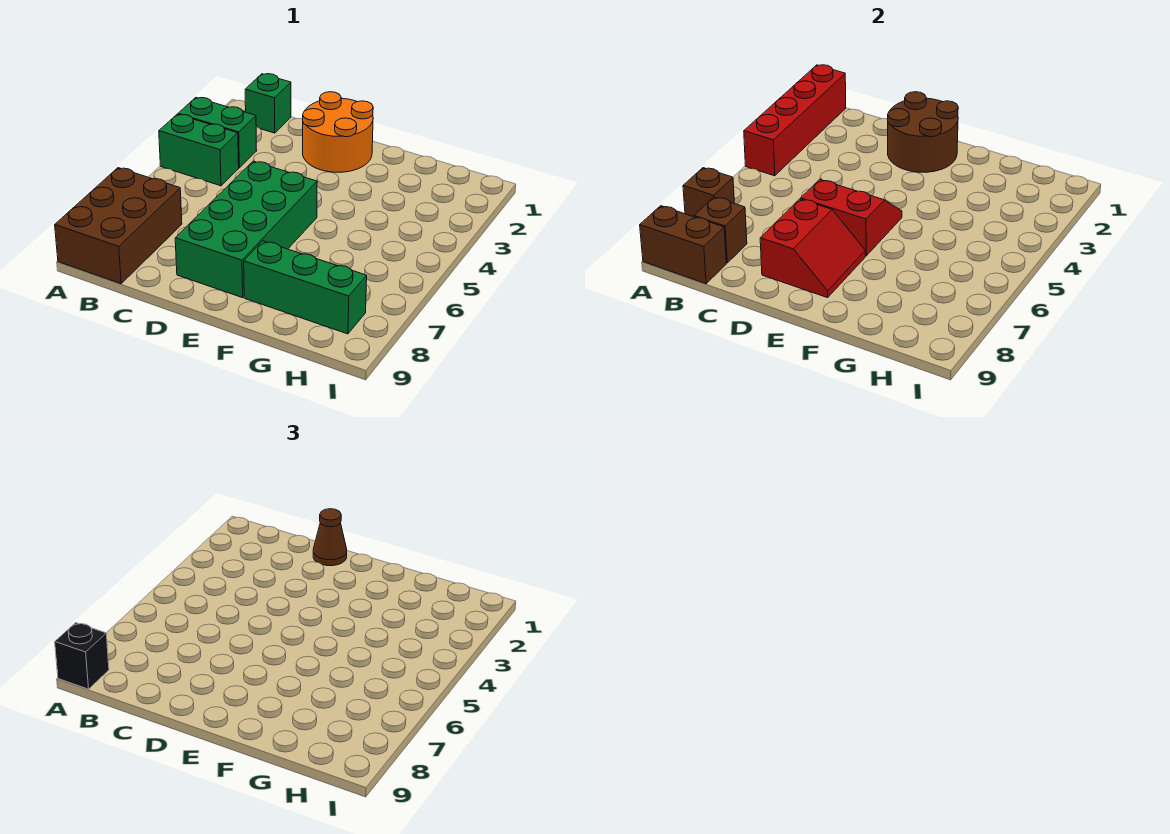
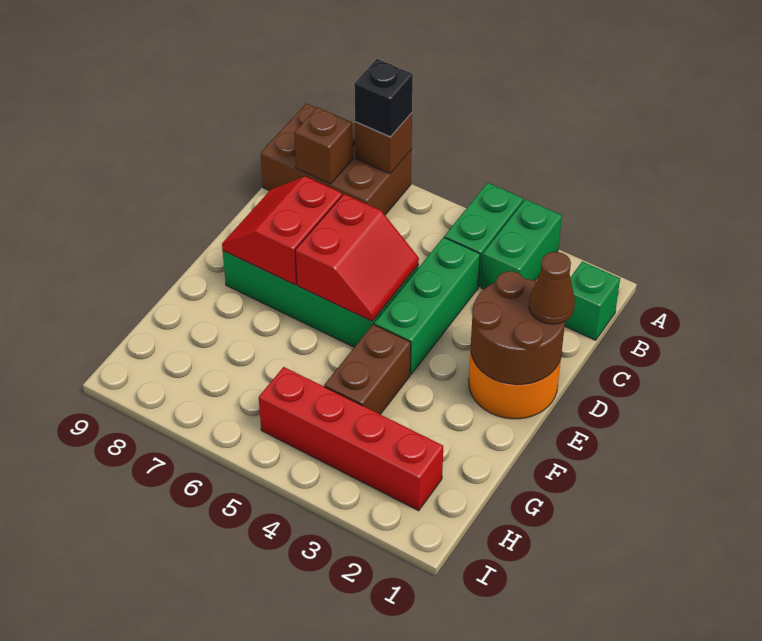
red 1x4 brick [744,65,846,176] -> red 1x4 brick moved to [259,367,443,511]
brown 1x2 brick [640,206,726,284] -> brown 1x2 brick moved to [324,324,411,414]
black 1x1 brick [55,623,109,689] -> black 1x1 brick moved to [354,59,413,137]
red 2x2 slope [760,199,865,298] -> red 2x2 slope turned to [222,176,342,285]
green 1x3 brick [244,241,367,334] -> green 1x3 brick moved to [374,237,480,375]

